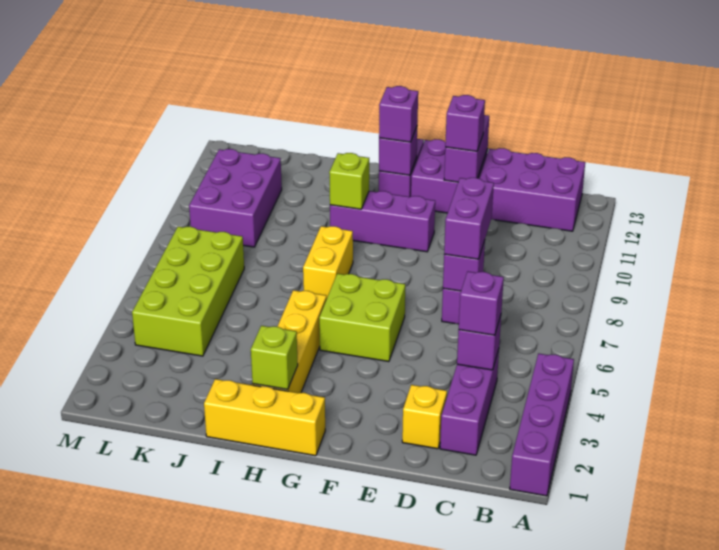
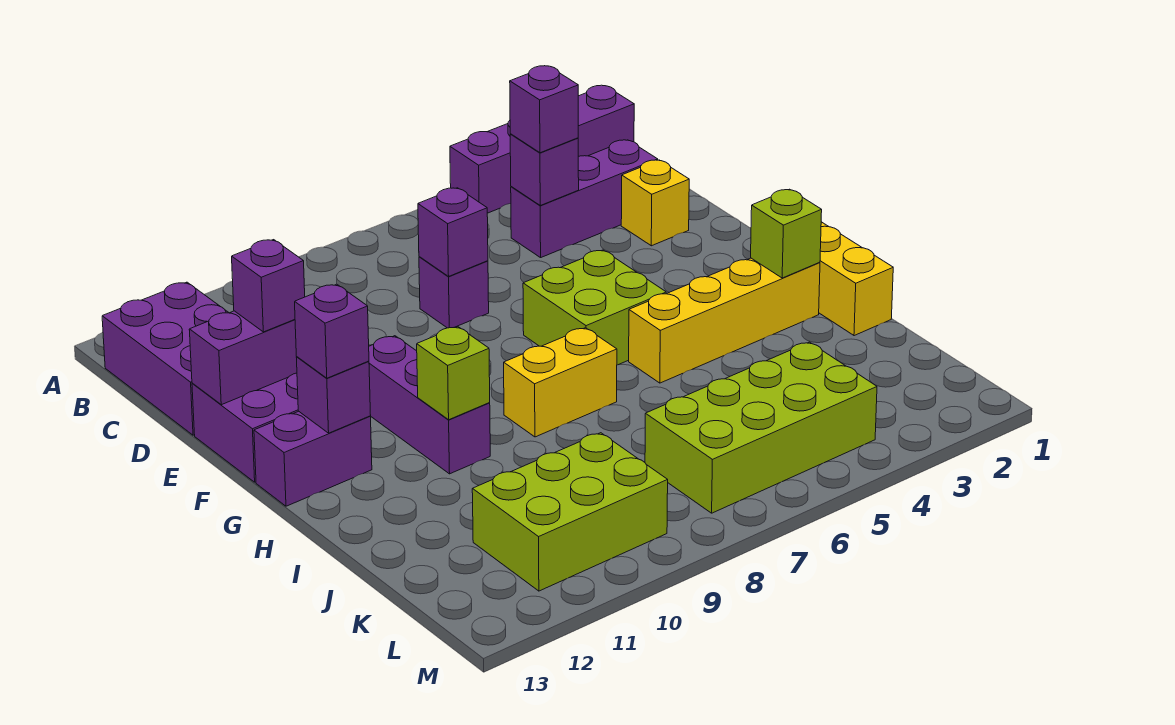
purple 1x2 brick [444,178,494,259] -> none
purple 2x3 brick [189,149,282,247] -> lime 2x3 brick [472,433,668,591]

